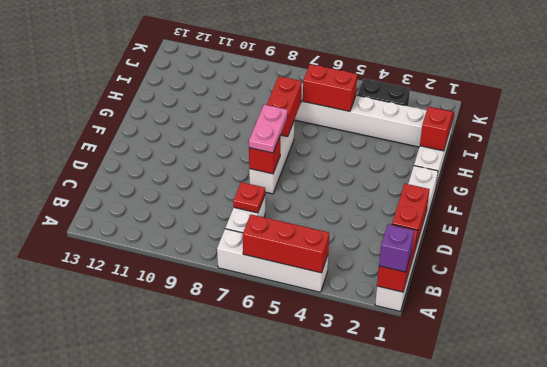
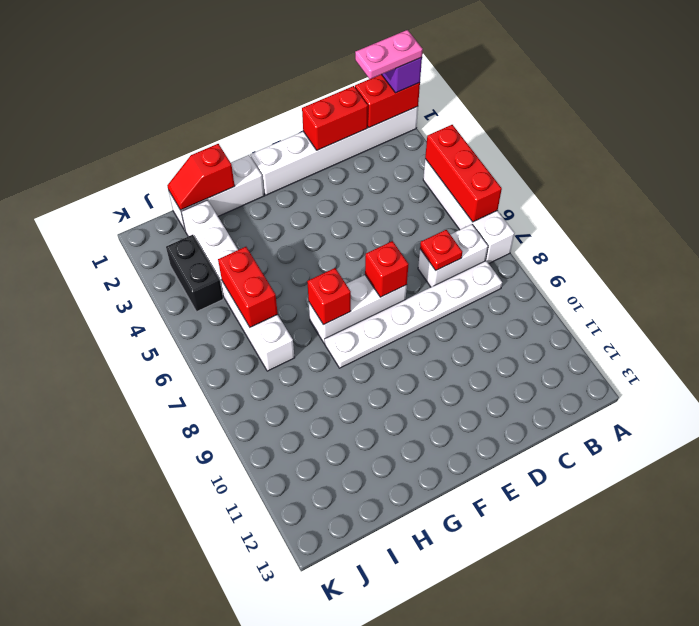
none -> white 1x6 plate [325,261,502,368]
pink 1x2 plate [249,105,288,153] -> pink 1x2 plate moved to [355,30,423,79]
red 1x2 brick [267,76,302,137] -> red 1x1 brick [307,268,351,325]

